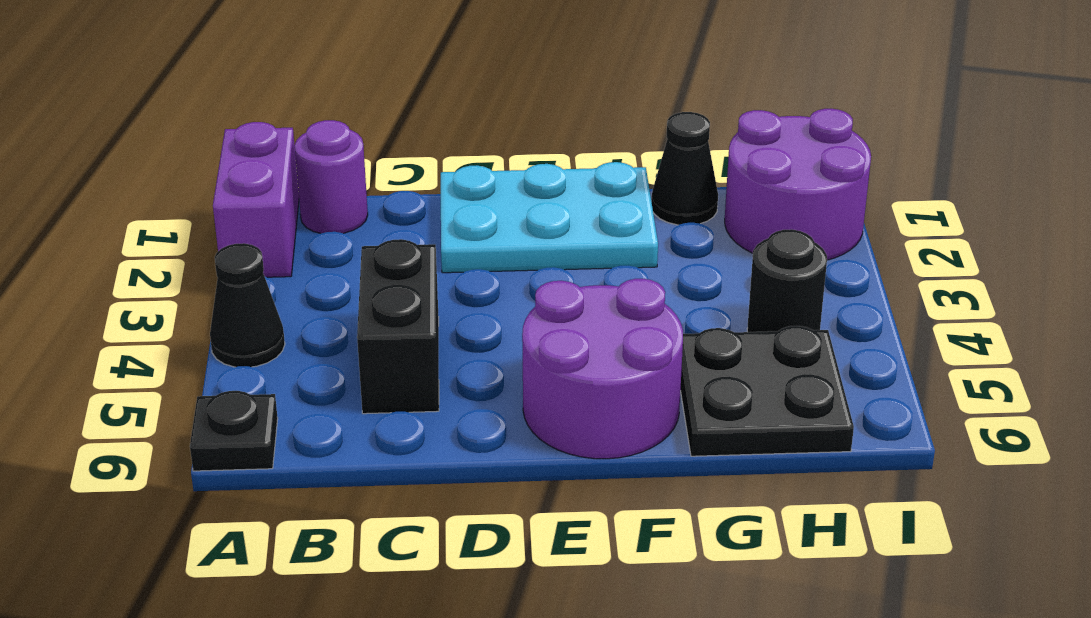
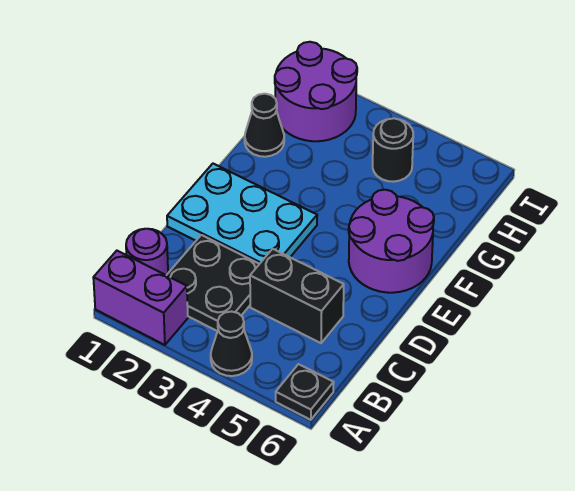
cyan 2x3 plate [441,162,658,273] -> cyan 2x3 plate turned to [167,164,317,264]
black 2x2 plate [680,326,854,456] -> black 2x2 plate moved to [167,235,259,331]

